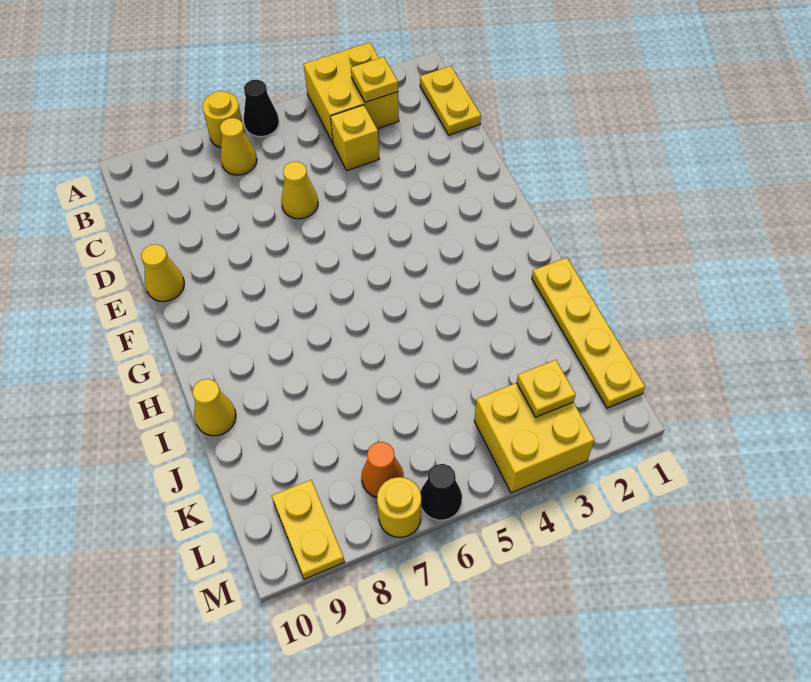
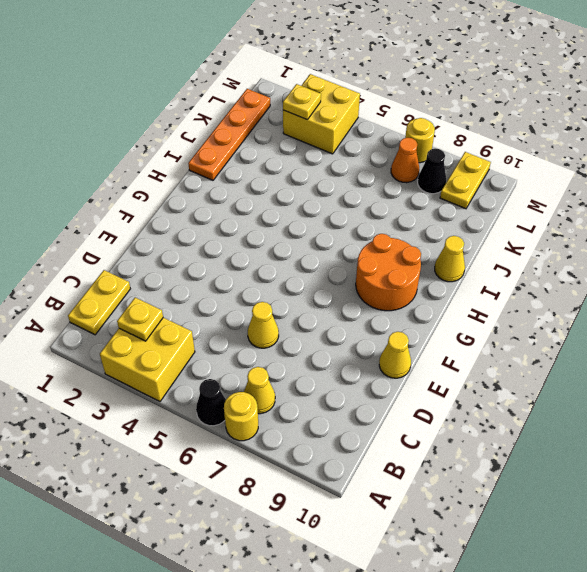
yellow 1x1 brick [330,105,379,171] -> none
none -> orange 2x2 round brick [356,234,421,311]
yellow 1x4 plate [532,258,645,408] -> orange 1x4 plate [188,89,270,180]
black 1x1 cone [420,464,462,520] -> black 1x1 cone moved to [418,148,446,194]

